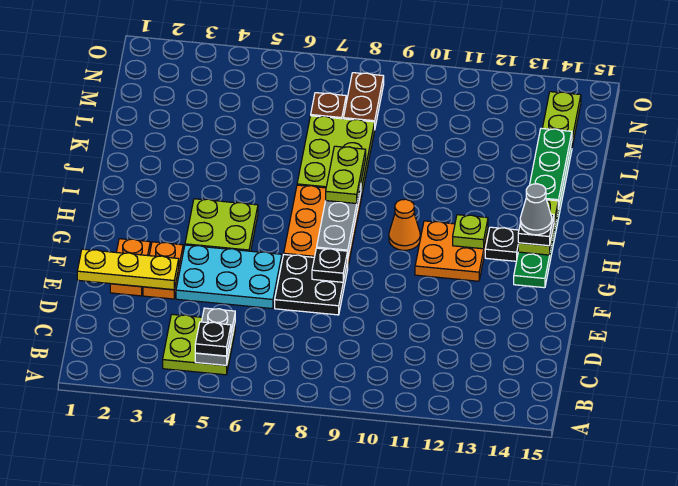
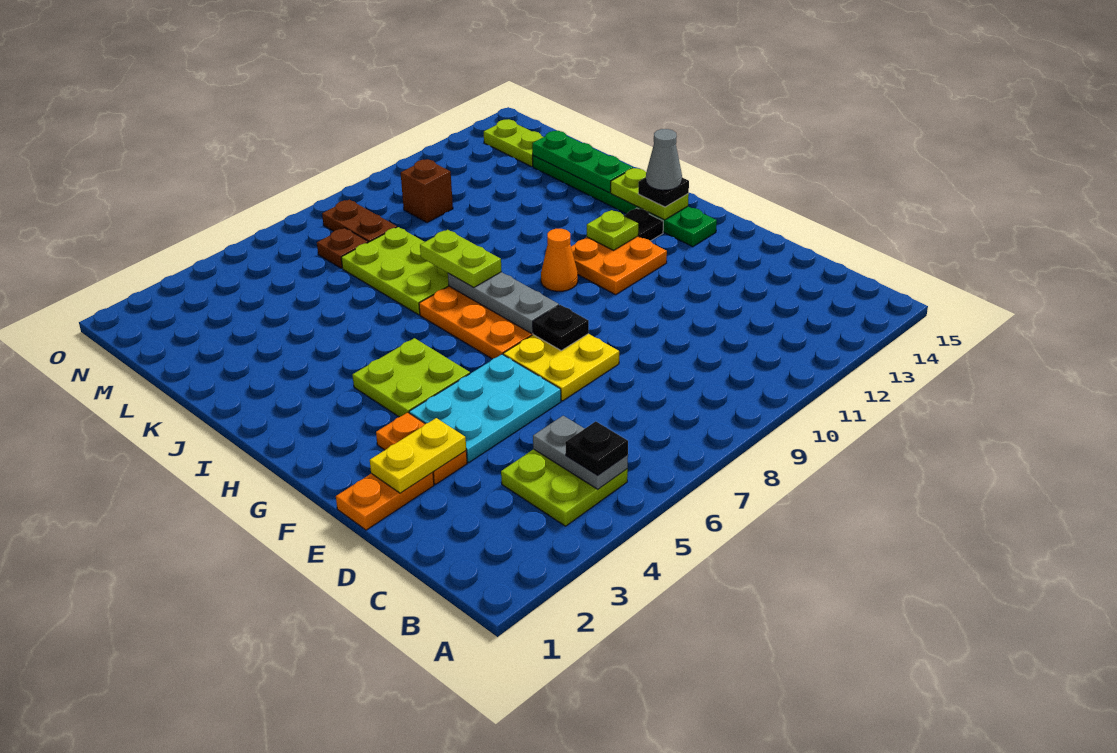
yellow 1x3 plate [77,249,179,290] -> yellow 1x2 plate [370,418,466,493]
orange 1x2 plate [110,239,150,296] -> orange 1x2 plate turned to [336,472,434,530]
black 2x2 plate [275,255,348,315] -> yellow 2x2 plate [503,334,619,401]
none -> brown 1x1 brick [401,159,453,223]

